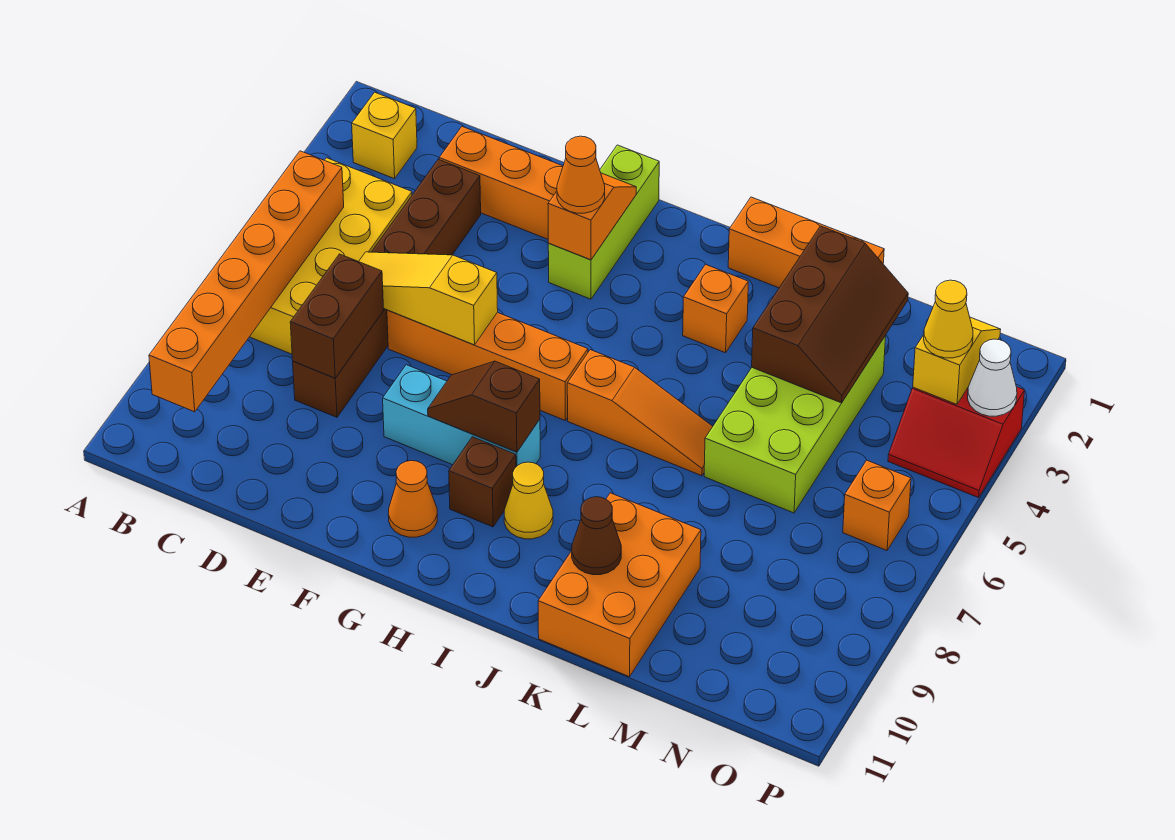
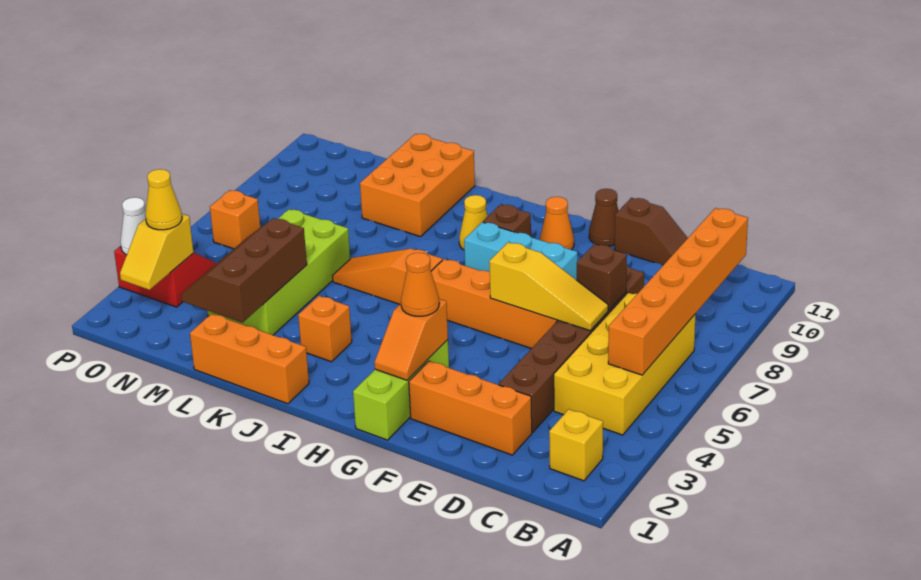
brown 1x2 brick [290,254,384,378] -> brown 1x1 brick [577,244,627,310]
brown 1x2 slope [428,361,540,452] -> brown 1x2 slope moved to [615,198,688,265]
brown 1x1 cone [572,497,621,575] -> brown 1x1 cone moved to [589,189,619,246]

